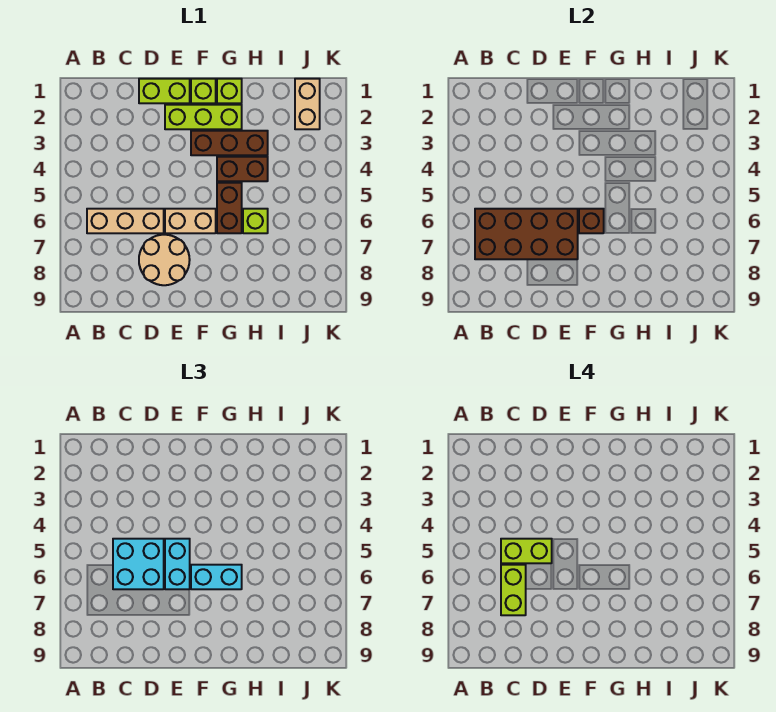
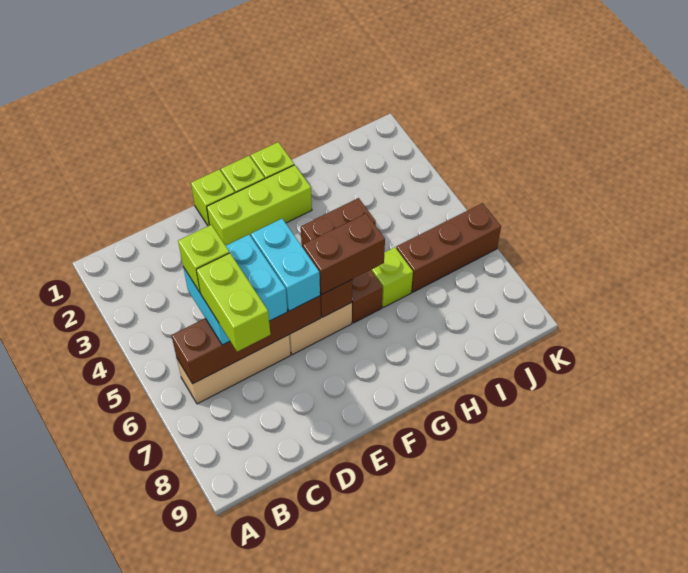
brown 2x4 brick [475,209,578,259] -> brown 1x4 brick [171,296,321,384]
lime 1x2 brick [501,539,552,563] -> lime 1x1 brick [178,225,229,293]
lime 1x2 brick [139,79,190,103] -> lime 1x1 brick [191,169,235,226]
tan 2x2 round brick [139,235,190,285] -> none
brown 1x3 brick [191,131,268,155] -> brown 1x3 brick moved to [396,203,501,292]
cyan 1x2 brick [191,565,242,589] -> brown 1x2 brick [303,214,385,294]
tan 1x2 brick [295,79,320,129] -> none

